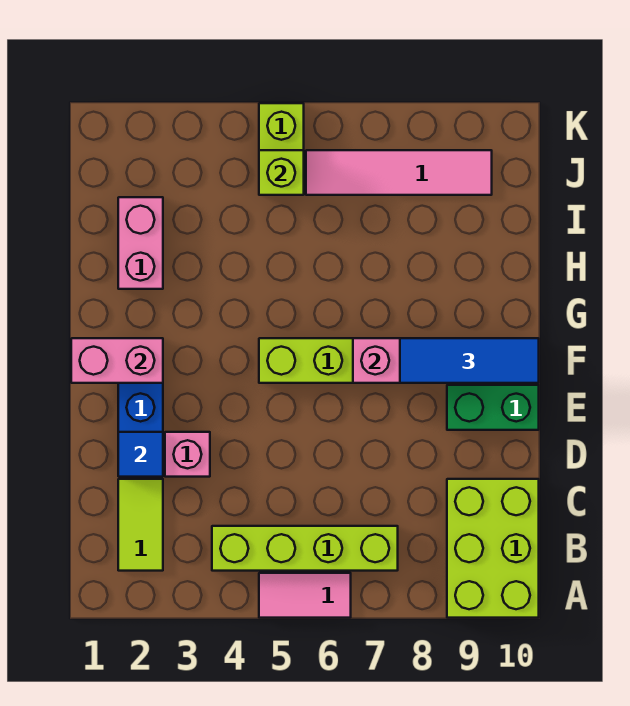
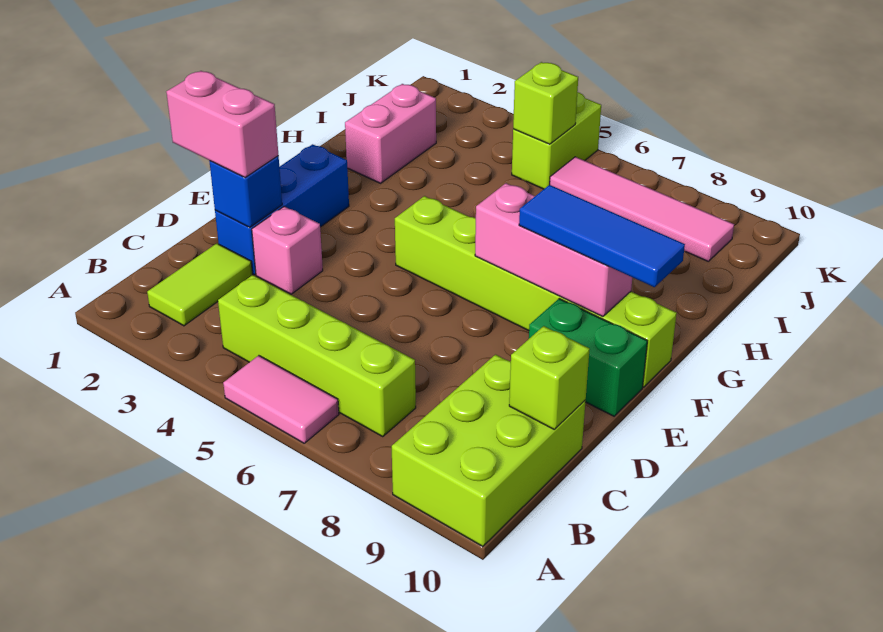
none -> lime 1x1 brick [509,326,590,430]
blue 1x1 tile [118,432,163,477] -> blue 1x1 brick [209,156,282,227]
pink 1x2 brick [71,338,163,383] -> pink 1x2 brick moved to [166,71,278,178]

